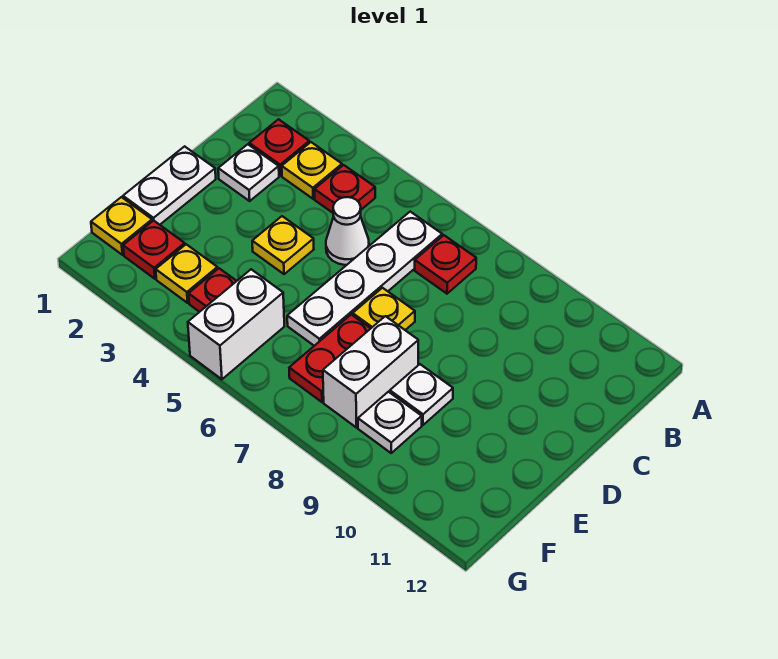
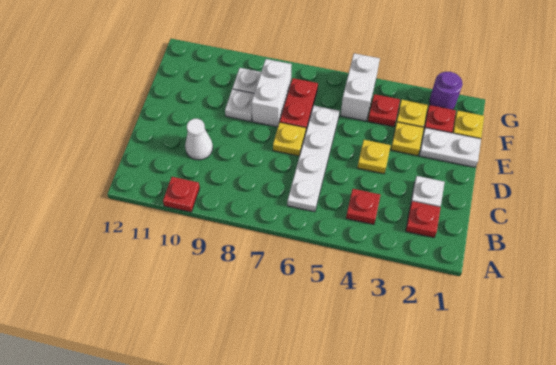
yellow 1x1 plate [282,142,342,199] -> yellow 1x1 plate moved to [391,122,424,156]
red 1x1 plate [415,235,476,294] -> red 1x1 plate moved to [163,177,200,212]
white 1x1 cone [326,197,369,265] -> white 1x1 cone moved to [185,119,213,160]
white 1x2 plate [123,146,216,225] -> white 1x2 plate turned to [419,128,481,167]
none -> purple 1x1 round brick [429,72,463,110]

